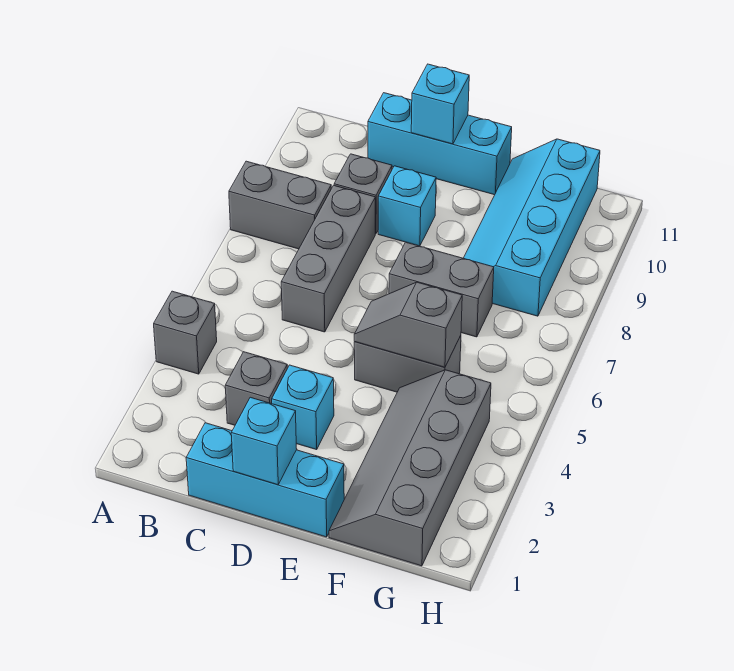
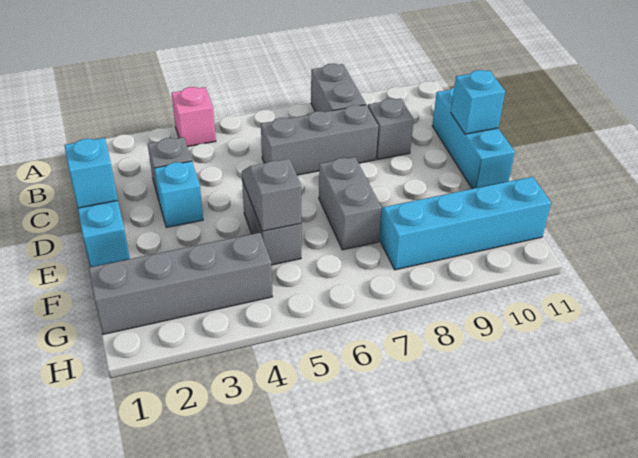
grey 1x1 brick [154,291,217,374] -> pink 1x1 brick [172,87,216,147]
cyan 1x1 brick [378,166,436,246] -> none

